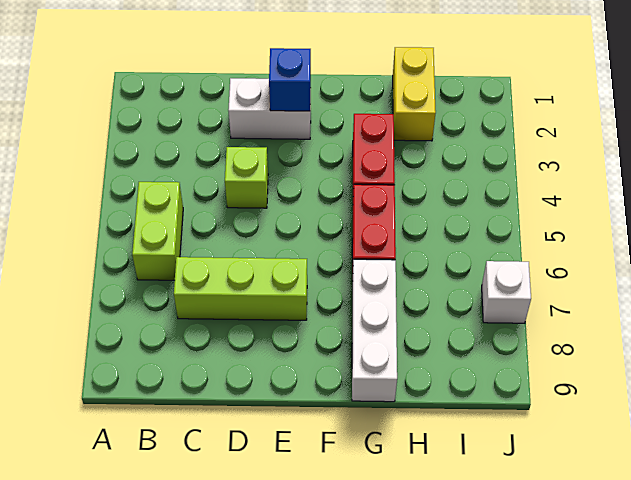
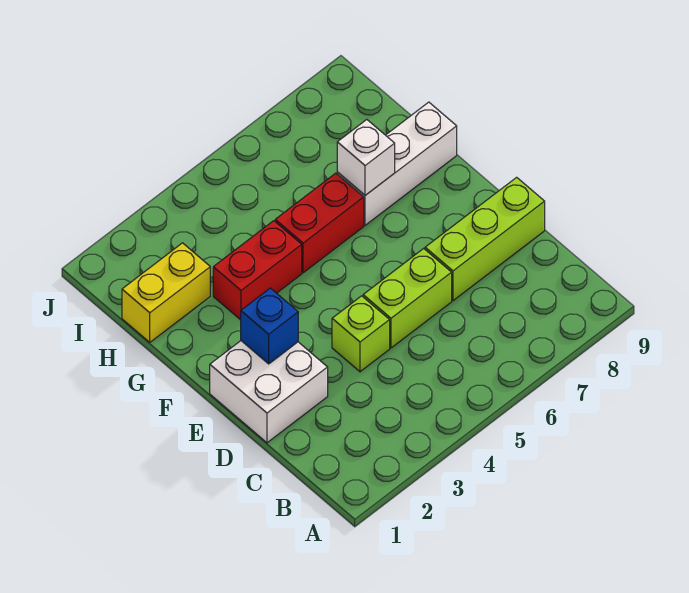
lime 1x2 brick [132,182,183,280] -> lime 1x2 brick moved to [363,248,452,348]
lime 1x3 brick [174,257,307,320] -> lime 1x3 brick turned to [425,177,545,301]
white 1x2 brick [228,78,311,139] -> white 2x2 brick [210,341,328,443]
white 1x1 brick [482,261,531,323] -> white 1x1 brick moved to [337,120,395,195]

